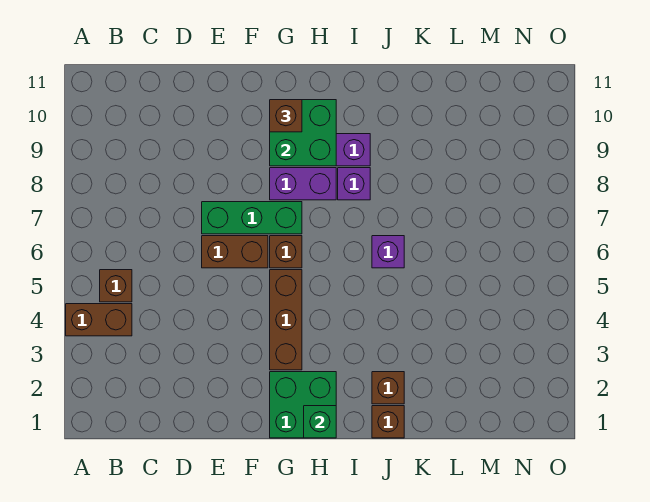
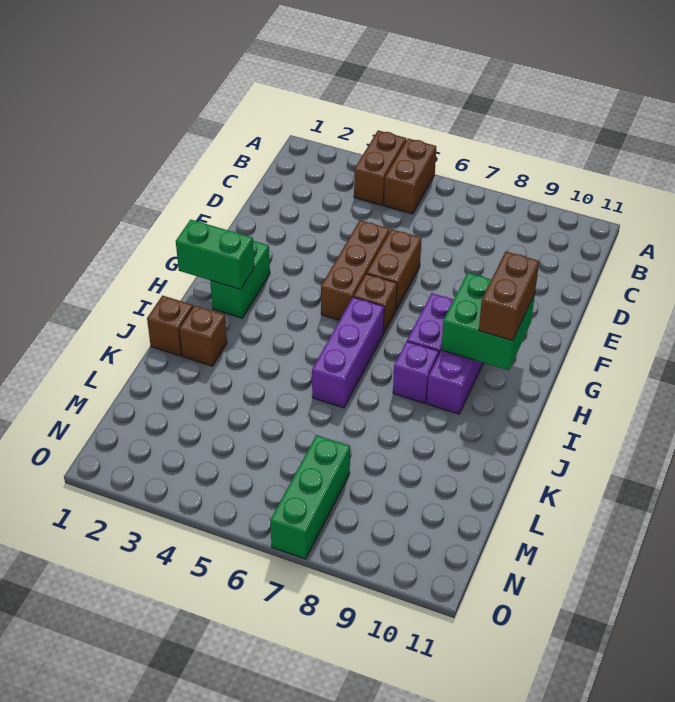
brown 1x1 brick [100,270,132,302] -> brown 1x2 brick [384,138,436,214]
green 1x3 brick [202,202,302,234] -> green 1x3 brick moved to [270,435,350,559]
green 2x2 brick [270,372,336,438] -> green 1x2 brick [210,241,270,318]
brown 1x3 brick [270,270,302,370] -> brown 1x3 brick turned to [321,220,390,320]
brown 1x1 brick [270,100,302,132] -> brown 1x2 brick [479,252,539,341]
green 1x1 brick [304,406,336,438] -> green 1x2 brick [176,220,255,289]
purple 1x1 brick [372,236,404,268] -> purple 1x3 brick [312,297,384,408]

